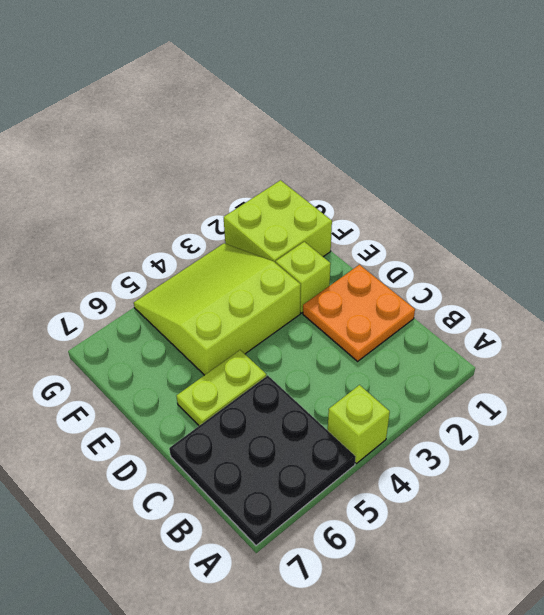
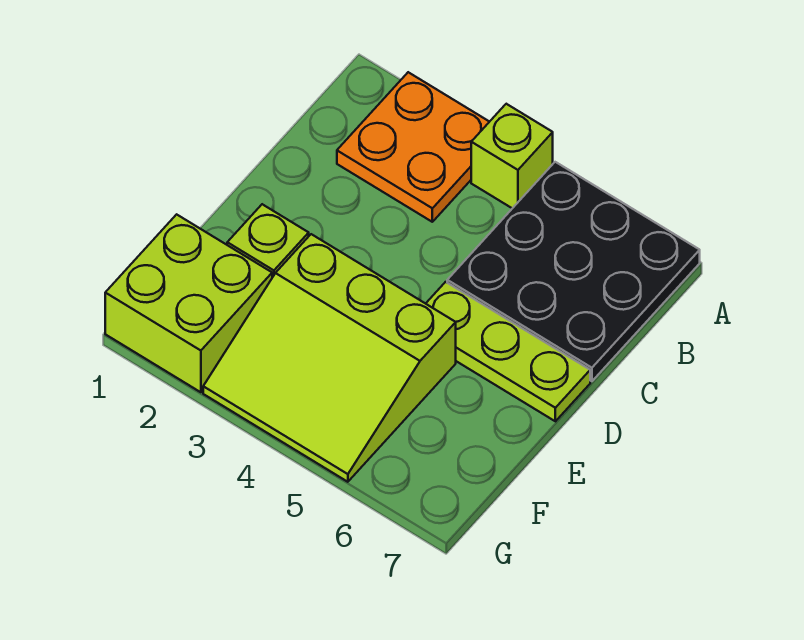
orange 2x2 plate [303,265,415,361] -> orange 2x2 plate moved to [337,72,489,222]
lime 1x2 plate [176,350,266,426] -> lime 1x3 plate [426,282,590,421]

